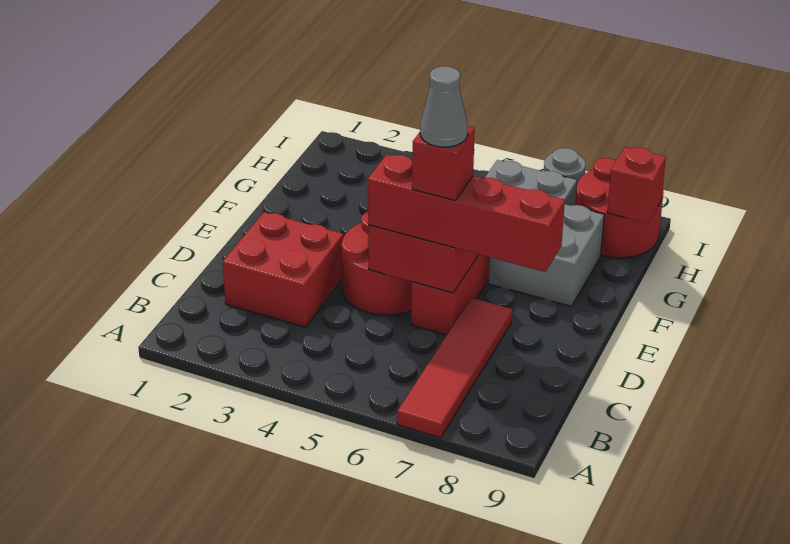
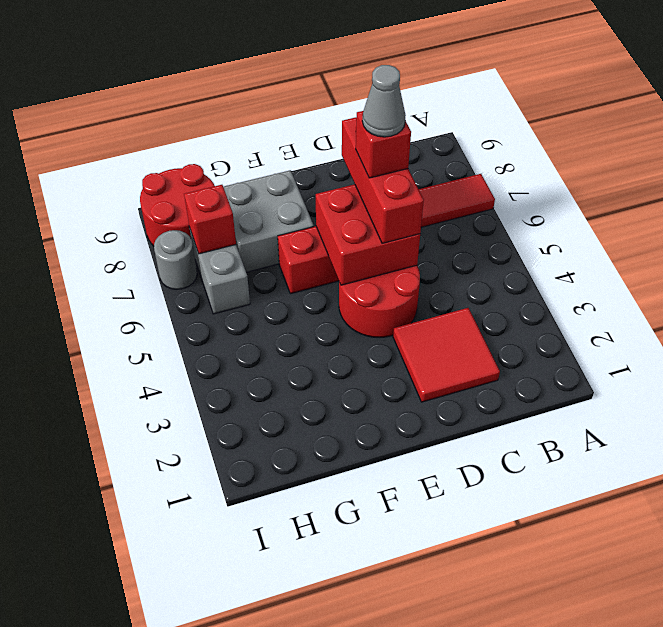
red 2x2 brick [223,212,343,327] -> red 2x2 tile [393,308,500,402]
red 1x4 brick [368,155,565,272] -> red 1x3 brick [342,117,424,244]
red 1x1 brick [607,147,666,223] -> red 1x1 brick moved to [184,185,236,254]

